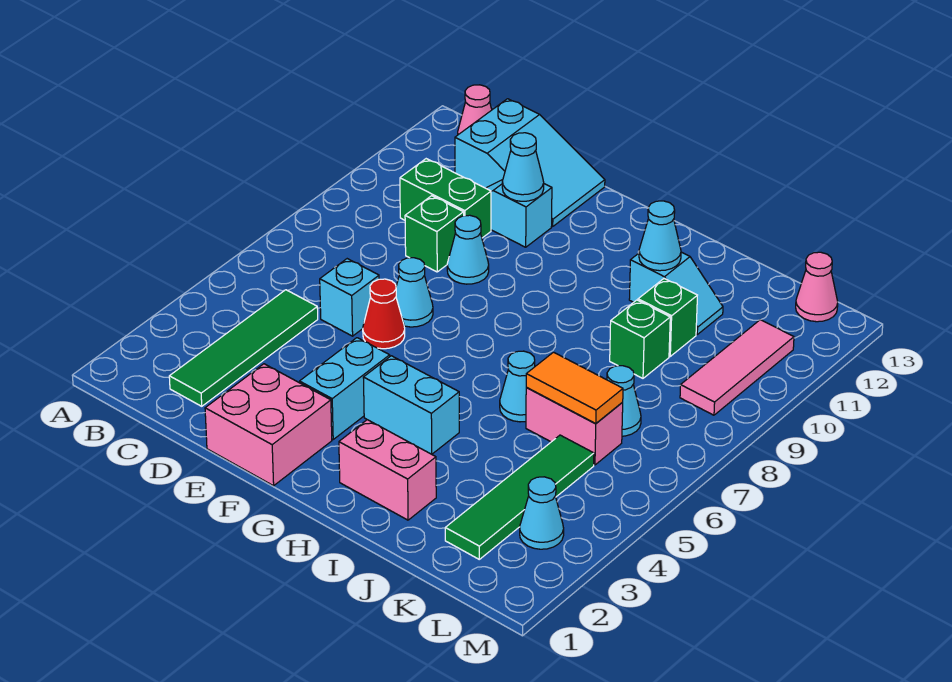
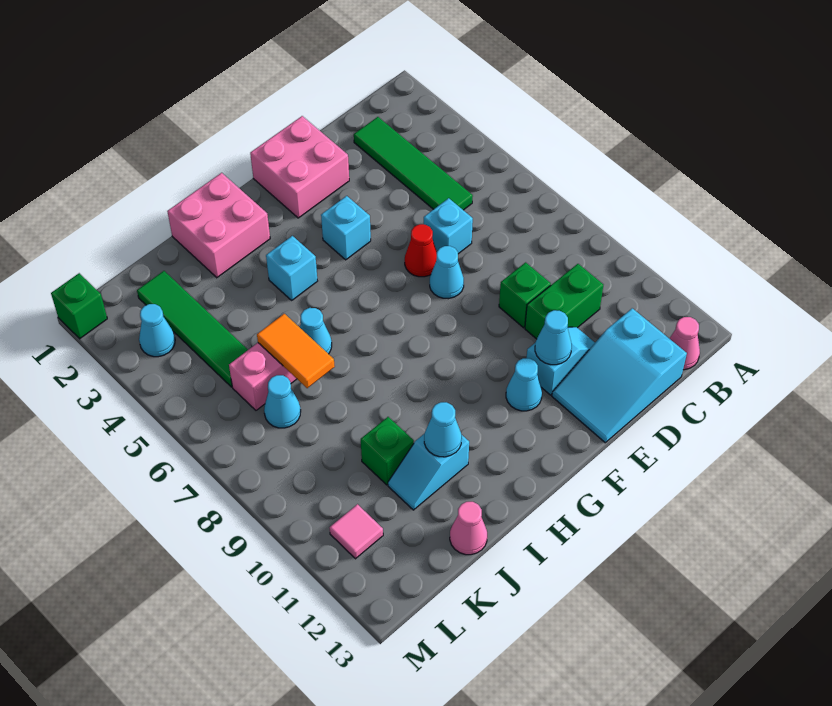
cyan 1x1 cone [447,215,489,284] -> cyan 1x1 cone moved to [506,358,542,411]
cyan 1x2 brick [300,338,390,439] -> cyan 1x1 brick [321,196,371,260]
cyan 1x2 brick [363,356,459,454] -> cyan 1x1 brick [266,236,317,300]
pink 1x2 brick [339,420,436,520] -> pink 2x2 brick [167,173,270,278]
orange 1x2 tile [526,352,623,424] -> orange 1x2 tile turned to [257,314,335,388]
green 1x1 brick [610,300,670,378] -> green 1x1 brick moved to [51,273,107,339]
pink 1x3 tile [680,320,794,415] -> pink 1x1 tile [330,504,383,559]
pink 1x1 cone [796,252,838,322] -> pink 1x1 cone moved to [450,502,487,555]

